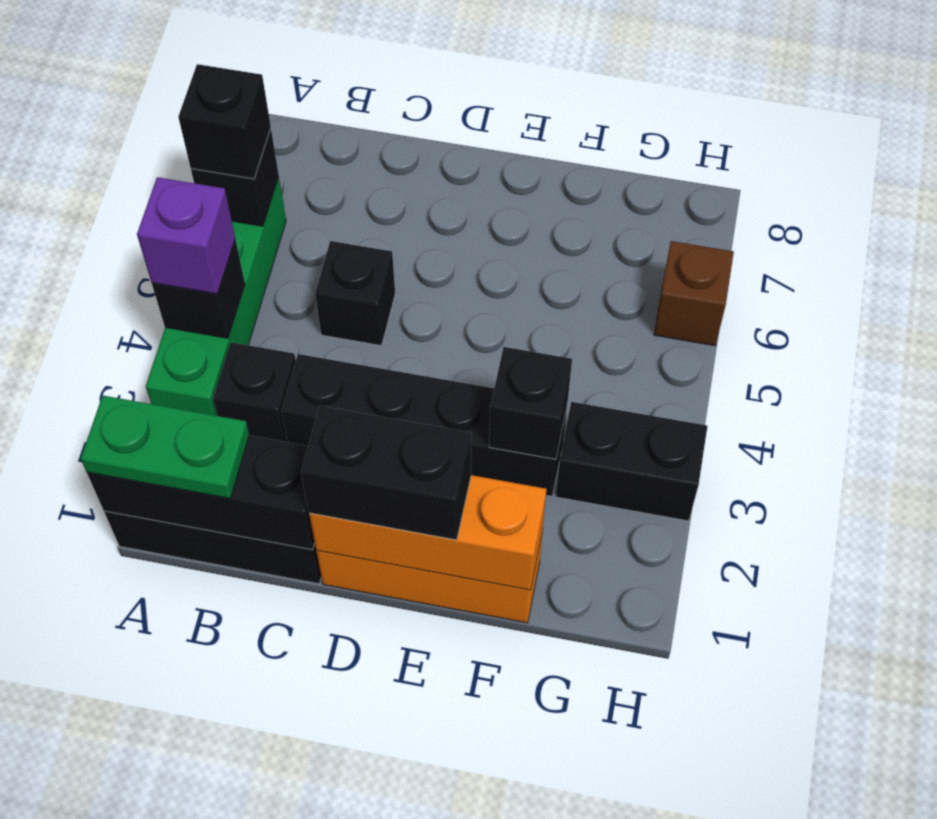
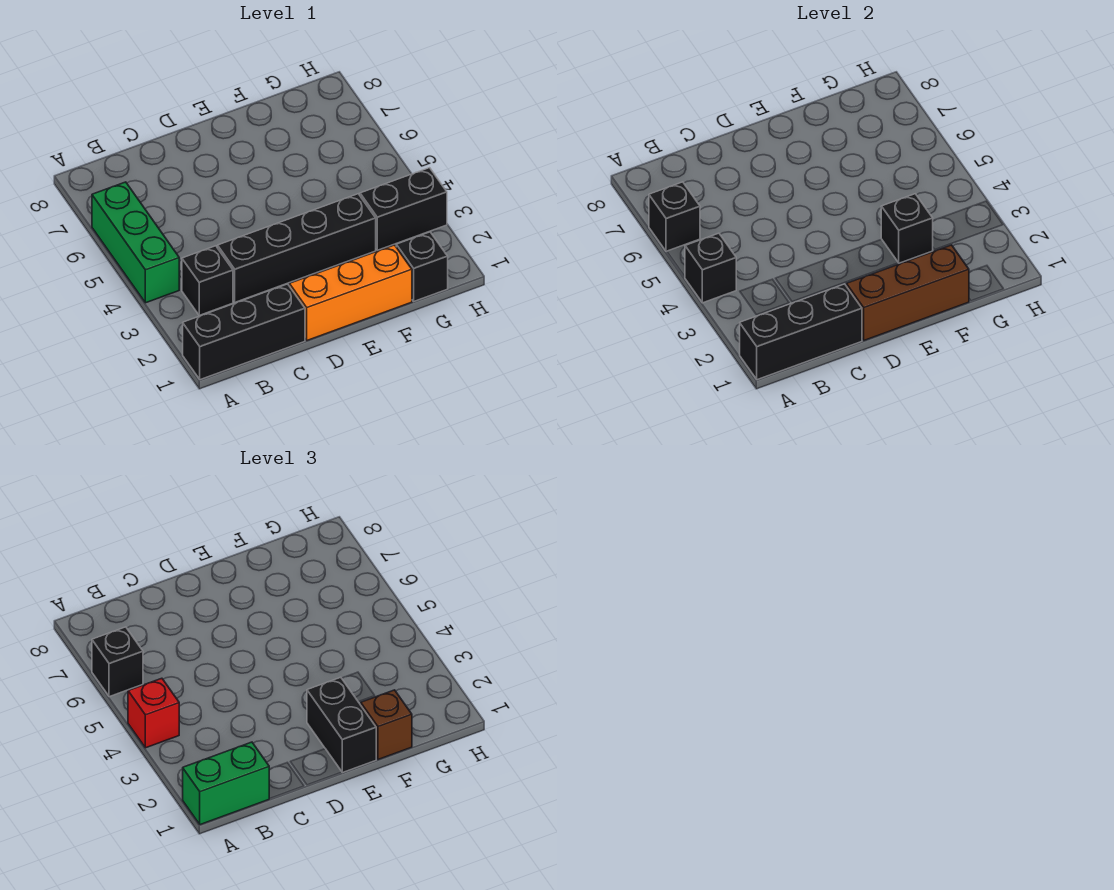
green 1x2 plate [81,396,249,498] -> green 1x2 brick [183,742,269,825]
green 1x4 brick [146,178,286,416] -> green 1x3 brick [92,182,179,303]
purple 1x1 brick [137,177,235,294] -> red 1x1 brick [128,678,179,748]
black 1x1 brick [315,241,395,346] -> black 1x1 brick moved to [396,232,448,301]
orange 1x3 brick [309,475,546,590] -> brown 1x3 brick [846,245,969,340]
black 1x2 brick [301,406,472,540] -> black 1x2 brick turned to [307,677,377,773]
brown 1x1 brick [654,241,734,346] -> brown 1x1 brick moved to [361,690,412,760]

